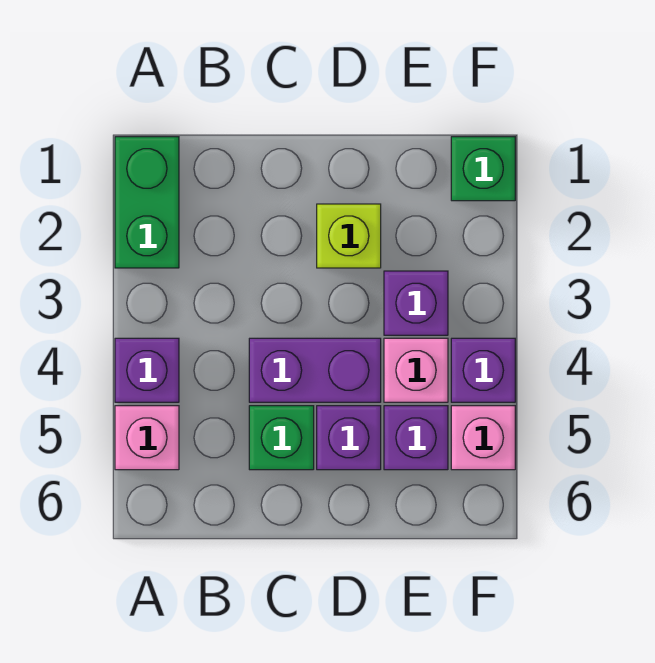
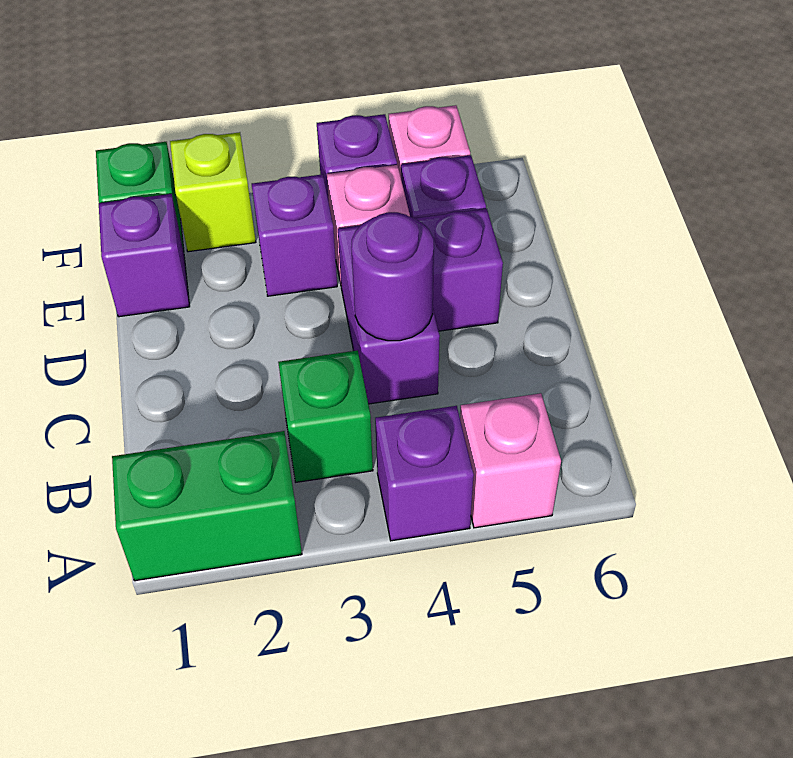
none -> purple 1x1 round brick [351,212,434,341]
green 1x1 brick [249,406,314,470] -> green 1x1 brick moved to [278,351,373,482]
lime 1x1 brick [317,204,381,268] -> lime 1x1 brick moved to [170,132,256,252]
none -> purple 1x1 brick [99,194,190,317]

